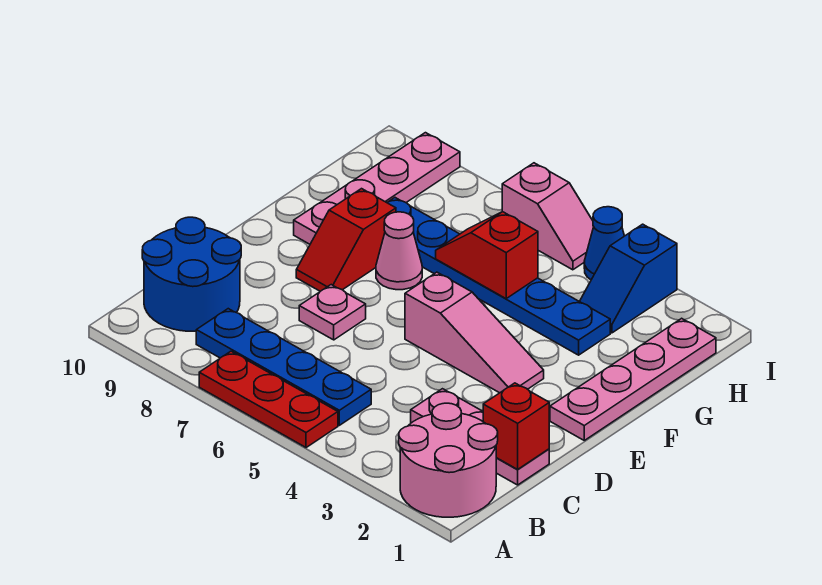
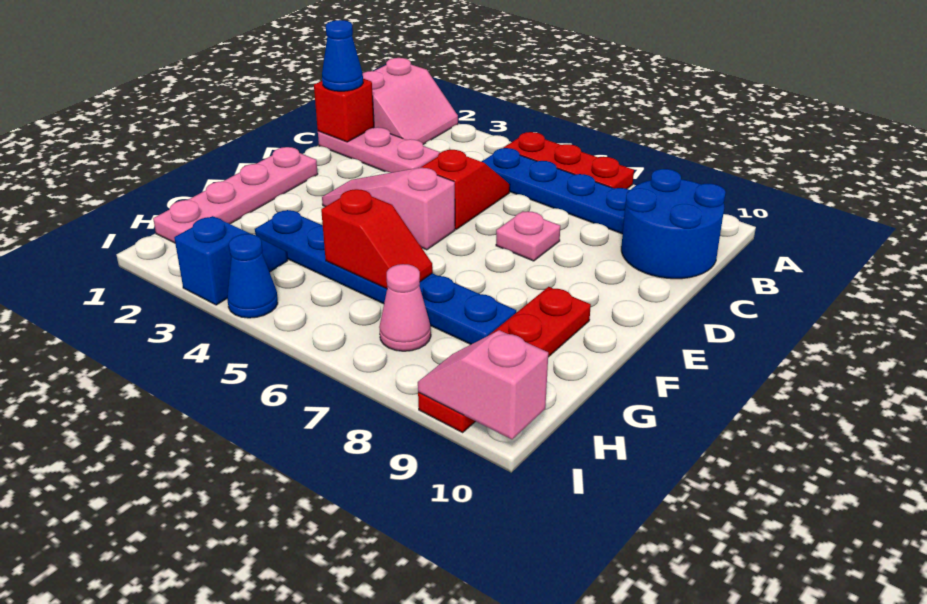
pink 2x2 round brick [399,403,498,517] -> pink 2x2 slope [363,58,458,144]
none -> blue 1x1 cone [322,20,363,91]
red 1x2 slope [296,189,396,291] -> red 1x2 slope moved to [421,150,510,229]
pink 1x1 cone [376,212,422,290] -> pink 1x1 cone moved to [379,264,431,351]
pink 1x4 plate [294,133,460,244] -> red 1x4 plate [418,287,591,432]
pink 1x2 slope [502,163,594,270] -> pink 1x2 slope moved to [418,330,548,439]

